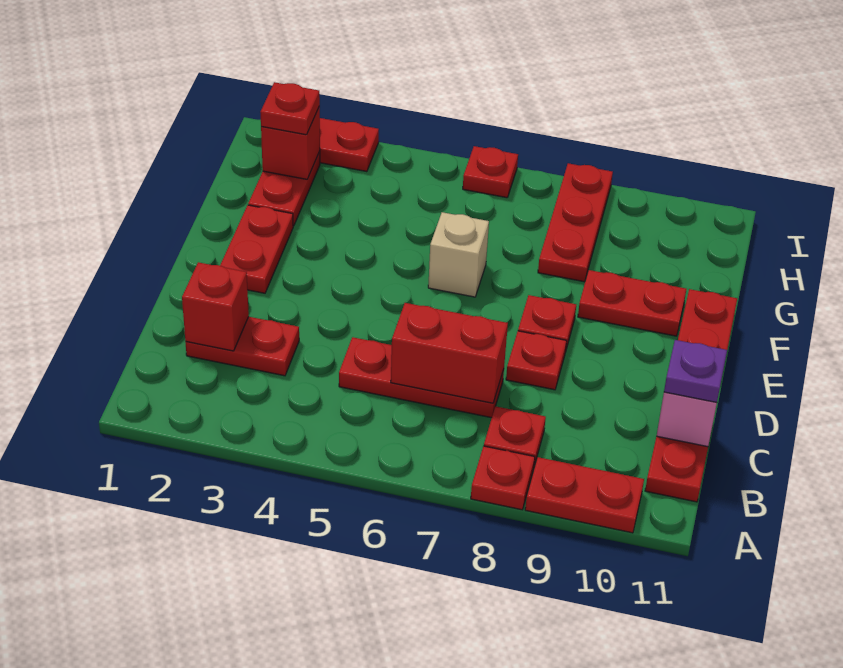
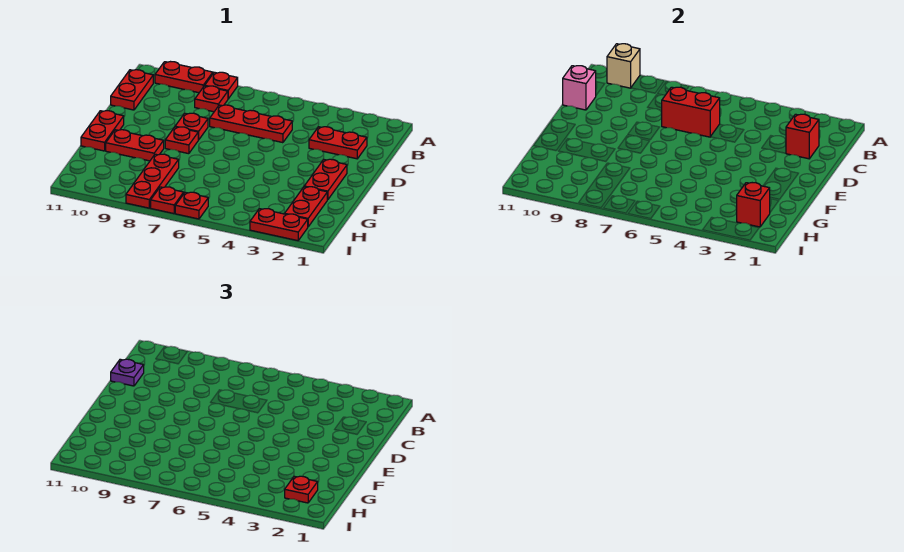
tan 1x1 brick [428,212,489,297] -> tan 1x1 brick moved to [607,44,640,88]
none -> red 1x1 plate [151,187,184,214]

